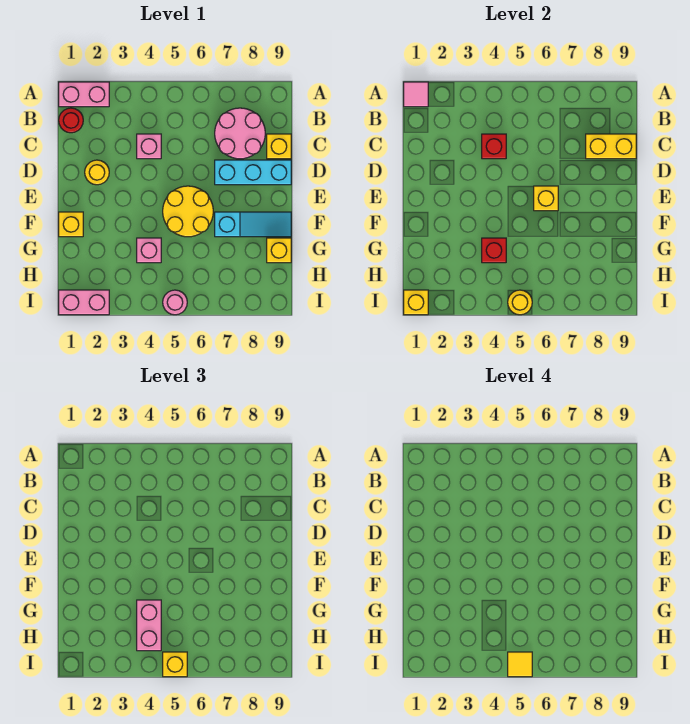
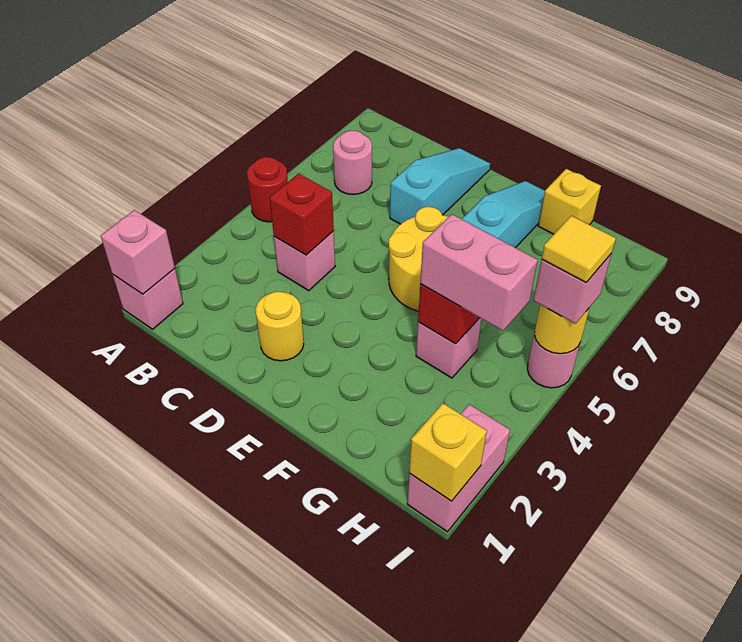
pink 1x2 brick [59,82,109,107] -> pink 1x1 brick [113,269,183,329]
pink 1x1 tile [404,82,428,107] -> pink 1x1 brick [101,210,175,294]
red 1x1 round brick [59,108,83,133] -> red 1x1 round brick moved to [247,157,288,222]
pink 2x2 round brick [215,108,265,159] -> pink 1x1 round brick [333,131,372,195]
yellow 1x2 brick [586,134,636,159] -> none
yellow 1x1 brick [267,134,291,159] -> none
cyan 1x3 brick [215,160,291,185] -> cyan 1x3 slope [390,148,490,224]
yellow 1x1 brick [534,186,558,211] -> none
yellow 1x1 brick [59,212,83,237] -> none
yellow 1x1 brick [163,652,187,677] -> pink 1x1 brick [533,253,612,324]

